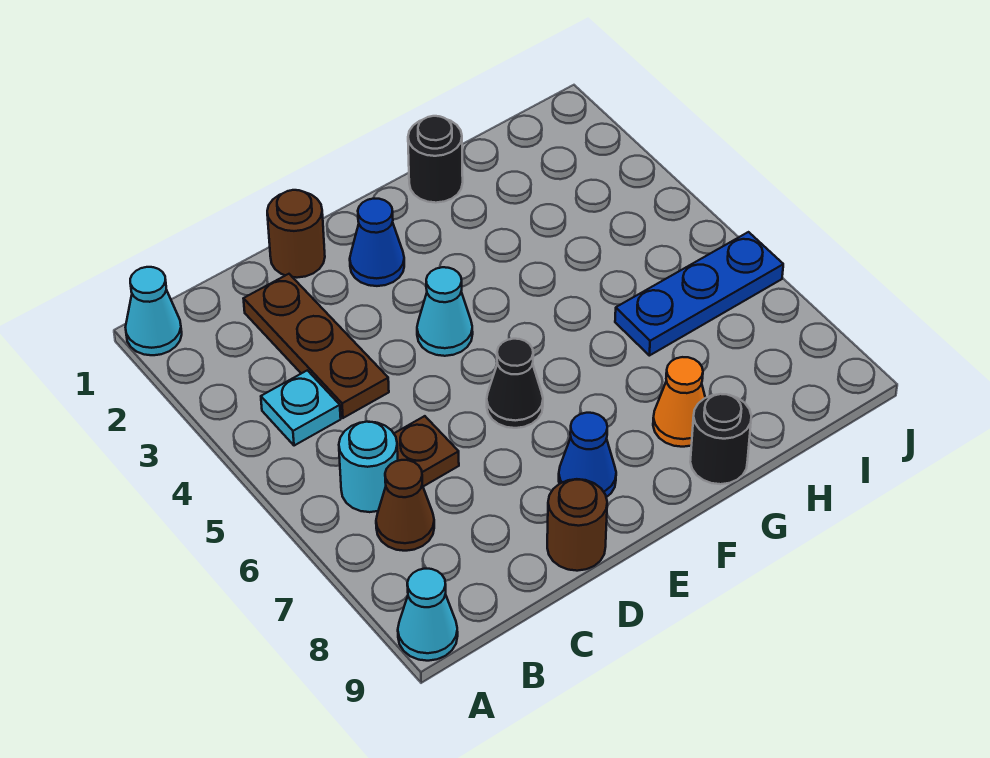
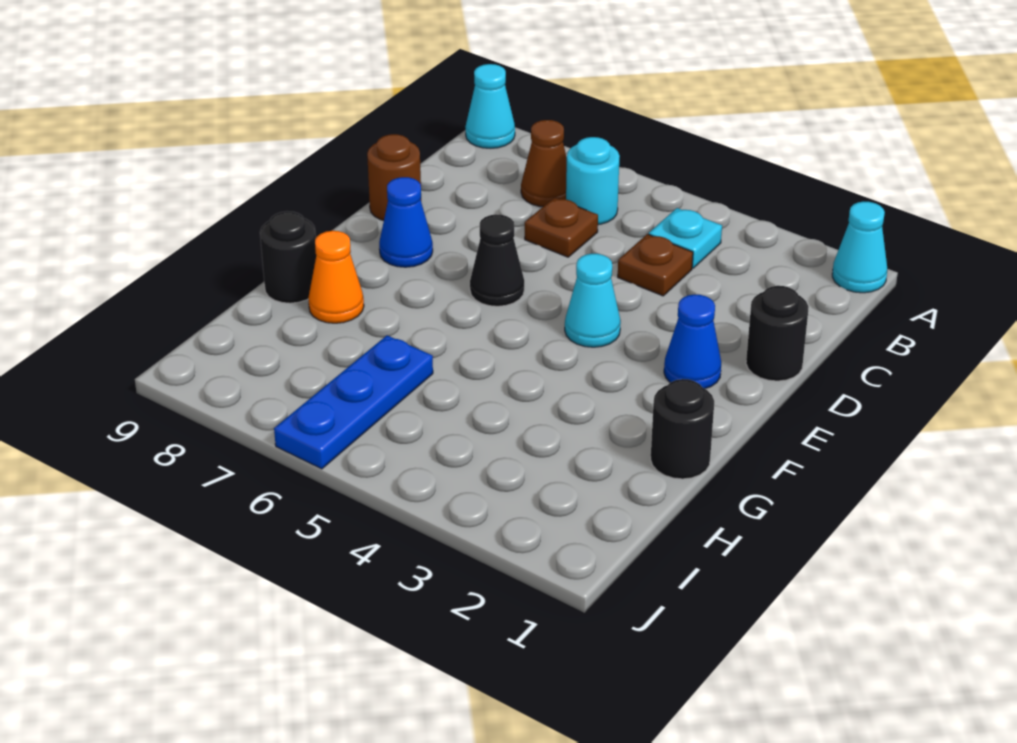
brown 1x3 plate [243,274,389,418] -> brown 1x1 plate [618,234,693,296]
brown 1x1 round brick [267,190,325,278] -> black 1x1 round brick [746,286,809,381]

